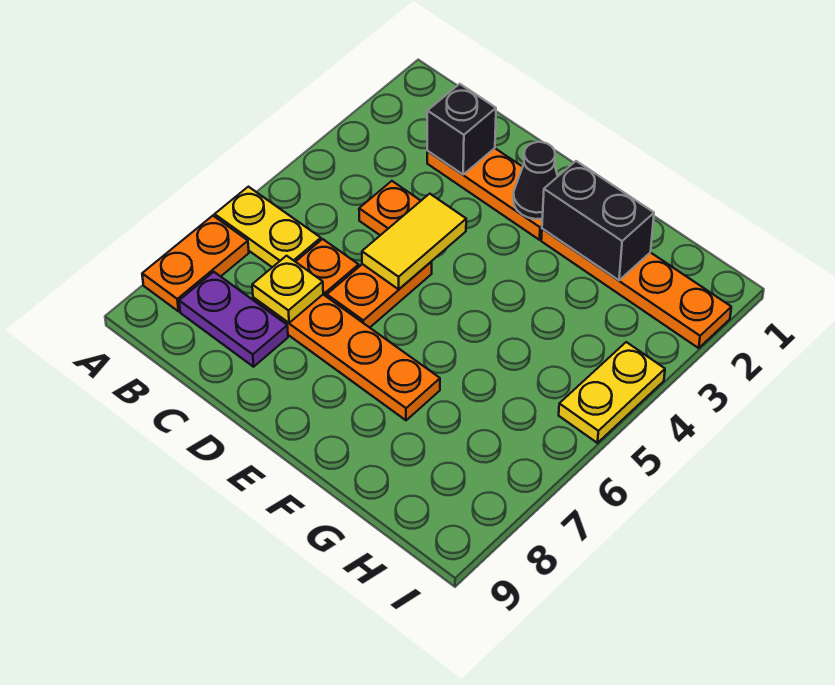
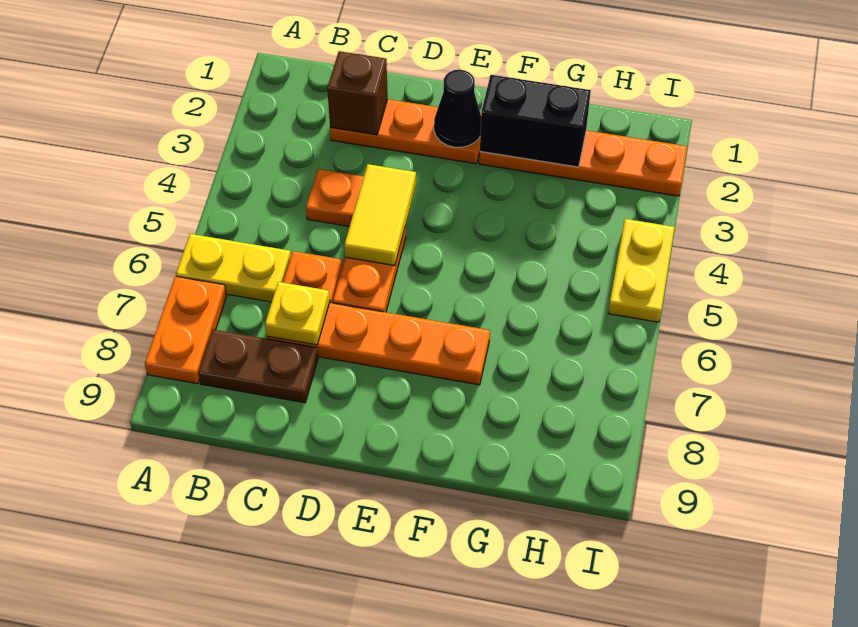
purple 1x2 plate [179,272,288,367] -> brown 1x2 plate [199,330,318,403]
black 1x1 brick [427,84,496,174] -> brown 1x1 brick [327,51,388,135]

